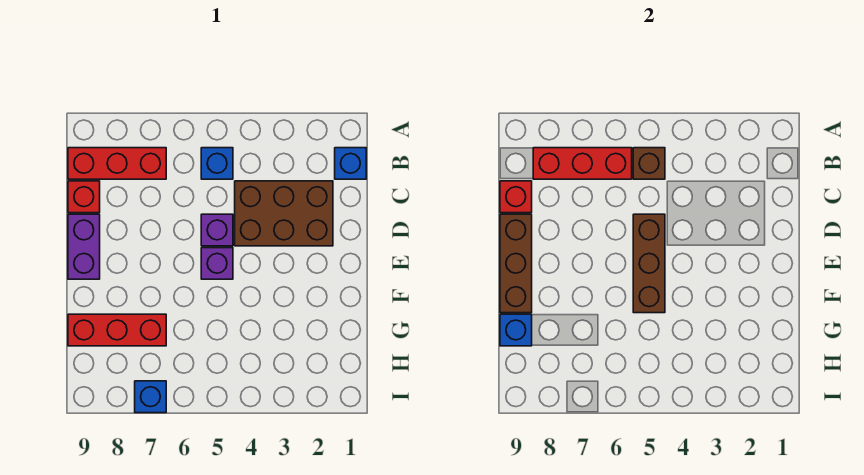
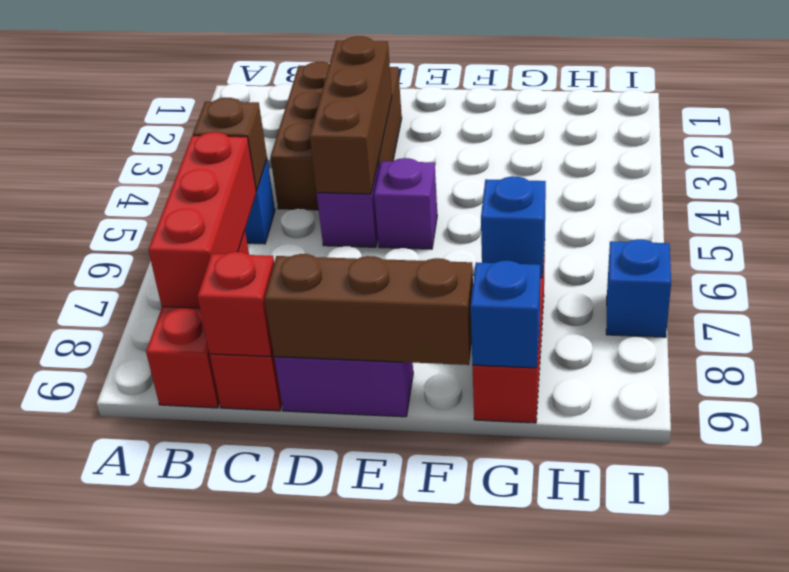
blue 1x1 brick [335,148,366,179] -> blue 1x1 brick moved to [481,176,546,278]
brown 1x3 brick [633,214,665,313] -> brown 1x3 brick turned to [310,36,392,194]

